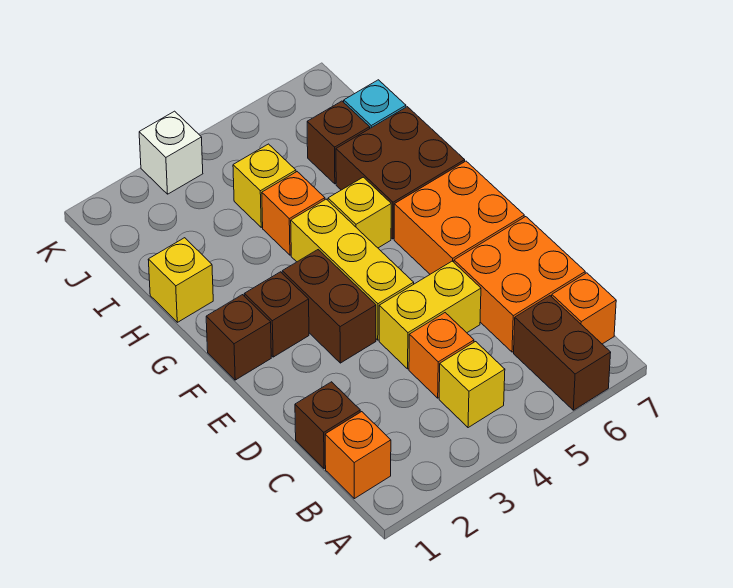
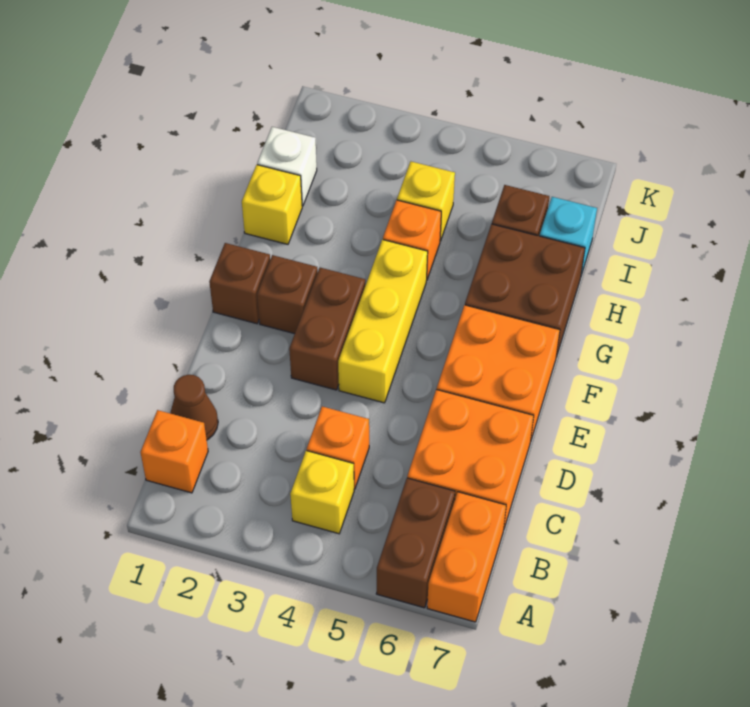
orange 1x1 brick [552,273,616,344] -> orange 1x2 brick [427,492,506,622]
brown 1x1 brick [295,382,360,469] -> brown 1x1 cone [170,375,218,440]
yellow 1x2 brick [379,261,481,369] -> none
yellow 1x1 brick [328,177,391,248] -> none
white 1x1 brick [139,111,203,194] -> white 1x1 brick moved to [257,127,317,206]

